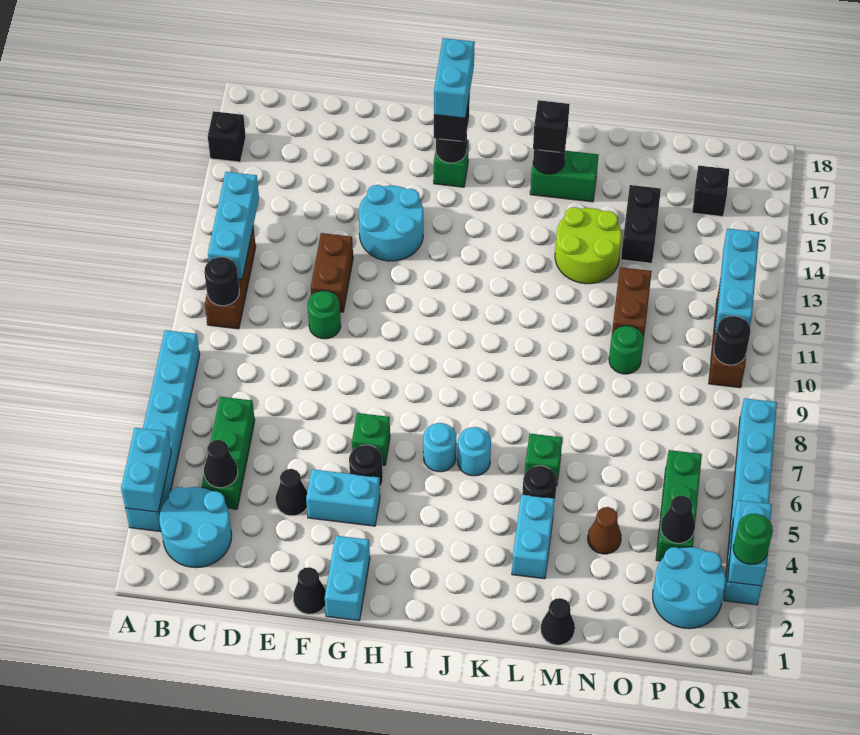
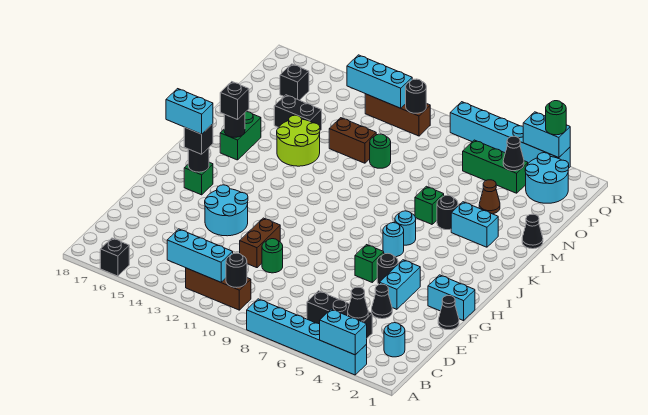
cyan 2x2 round brick [159,487,232,568] -> cyan 1x1 round brick [384,323,405,357]
green 1x3 brick [202,397,255,509] -> black 1x3 brick [307,291,372,338]
brown 1x2 brick [311,233,353,312] -> brown 1x2 brick turned to [240,218,280,268]

